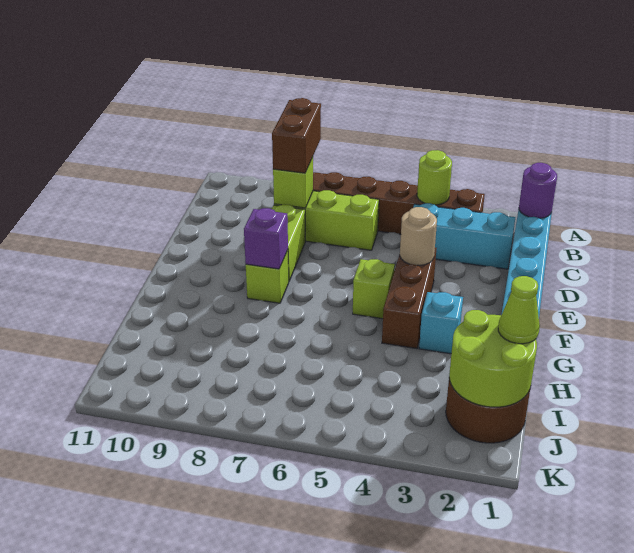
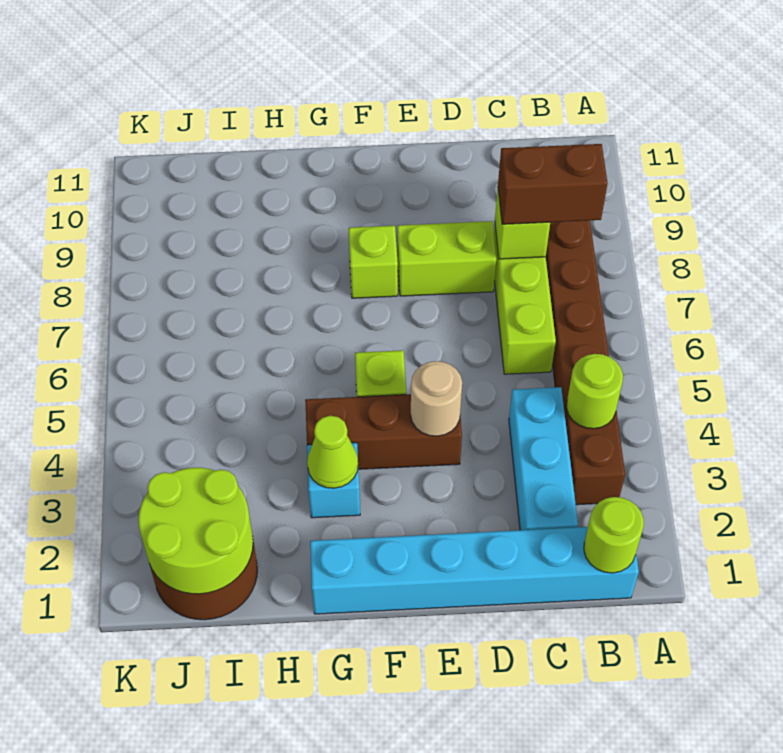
purple 1x1 round brick [519,163,557,218] -> lime 1x1 round brick [584,497,644,573]
purple 1x1 brick [244,208,288,269] -> none
lime 1x1 cone [498,276,540,344] -> lime 1x1 cone moved to [307,416,358,488]

